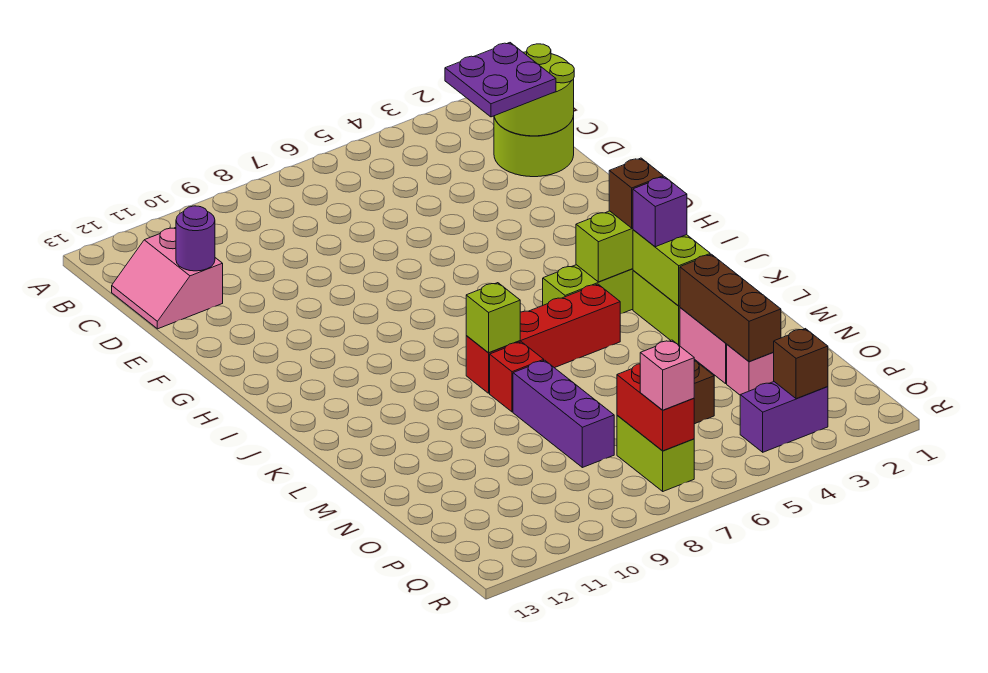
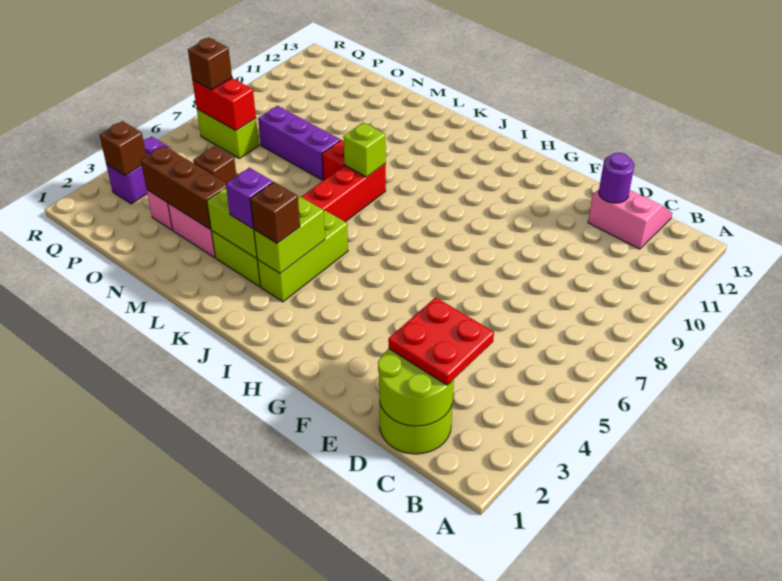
purple 2x2 plate [445,43,556,117] -> red 2x2 plate [388,297,494,385]
pink 1x1 brick [640,340,694,410] -> brown 1x1 brick [188,38,232,90]

